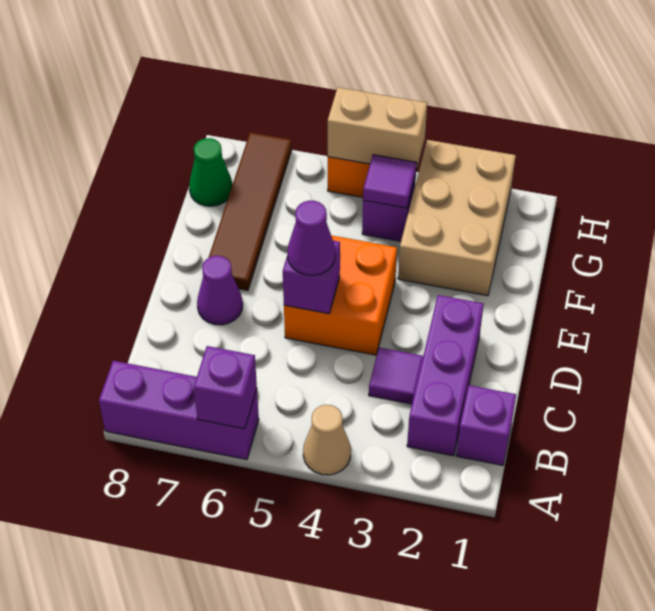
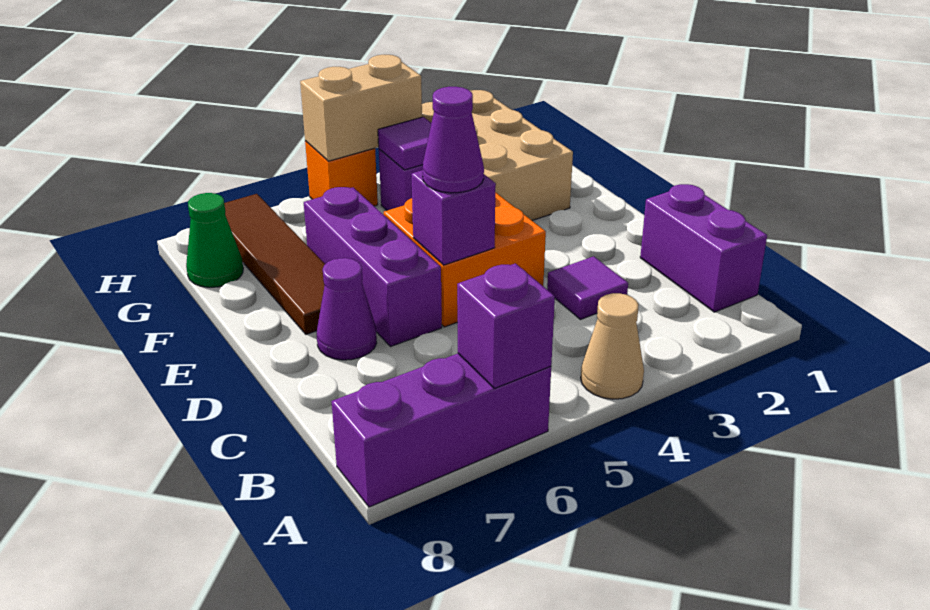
purple 1x1 brick [456,385,516,465] -> purple 1x2 brick [640,184,767,312]
purple 1x3 brick [407,295,484,456] -> purple 1x3 brick moved to [304,187,442,347]

